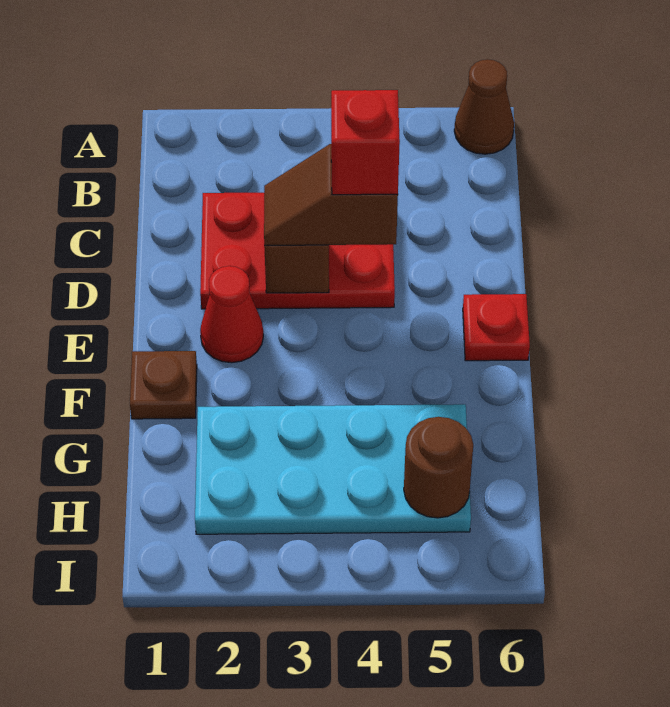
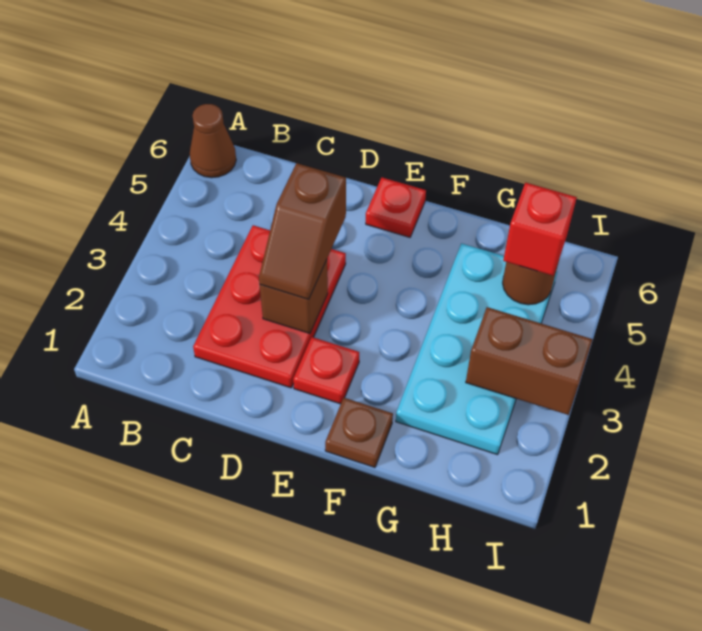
red 1x1 brick [331,90,400,195] -> red 1x1 brick moved to [503,183,577,276]
red 1x1 cone [200,266,263,363] -> red 1x1 plate [293,337,359,404]
none -> brown 1x2 brick [466,307,593,415]

